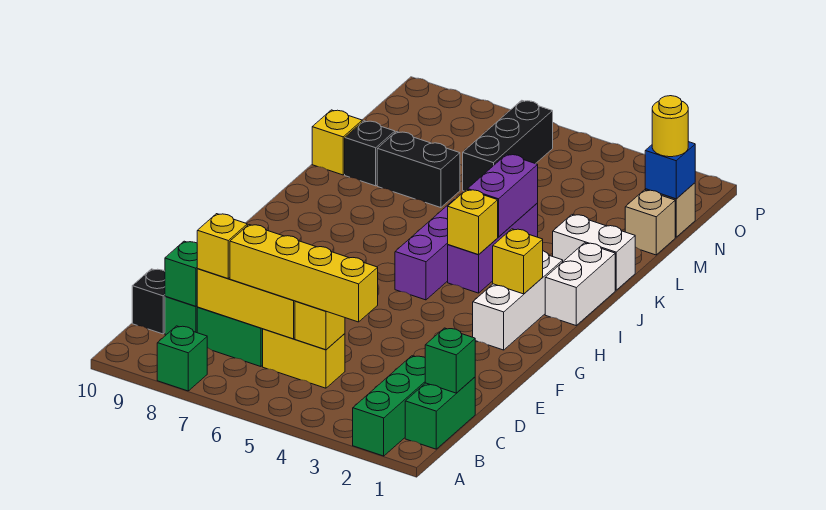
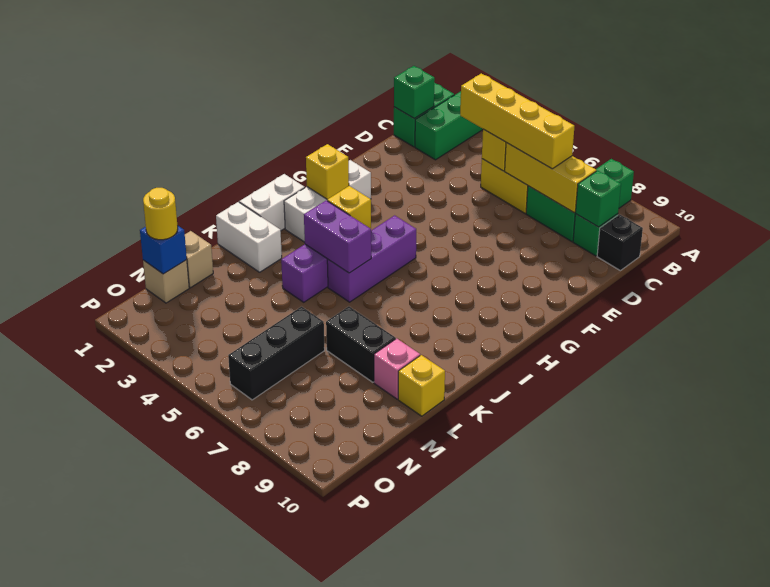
yellow 1x1 brick [197,214,247,278] -> none
purple 1x2 brick [468,154,538,237] -> purple 1x2 brick turned to [304,200,371,273]
black 1x1 brick [345,121,395,186] -> pink 1x1 brick [374,338,420,399]

